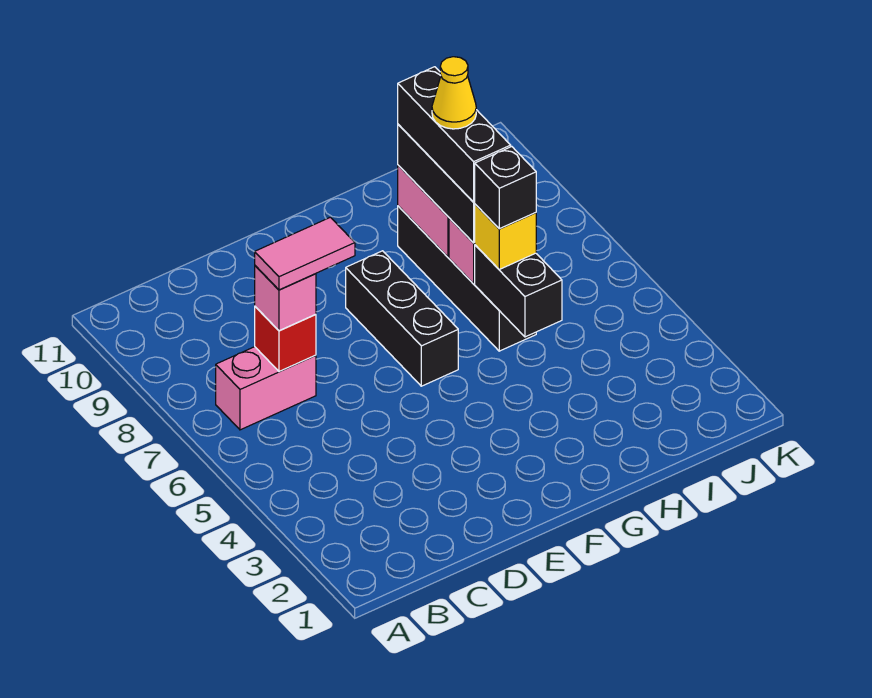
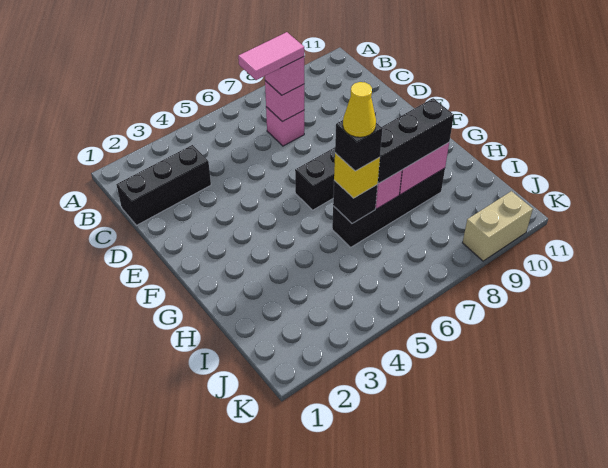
pink 1x2 brick [216,347,316,430] -> pink 1x1 brick [266,107,304,146]
red 1x1 brick [255,307,316,372] -> pink 1x1 brick [265,81,304,122]
pink 1x2 tile [255,217,355,290] -> pink 1x2 tile turned to [238,32,304,80]
black 1x2 brick [475,245,562,337] -> black 1x1 brick [333,180,378,224]
black 1x3 brick [398,67,511,202] -> black 1x3 brick moved to [116,145,211,225]
yellow 1x1 cone [432,57,476,129] -> yellow 1x1 cone moved to [343,82,376,137]
none -> tan 1x2 brick [463,191,533,261]

